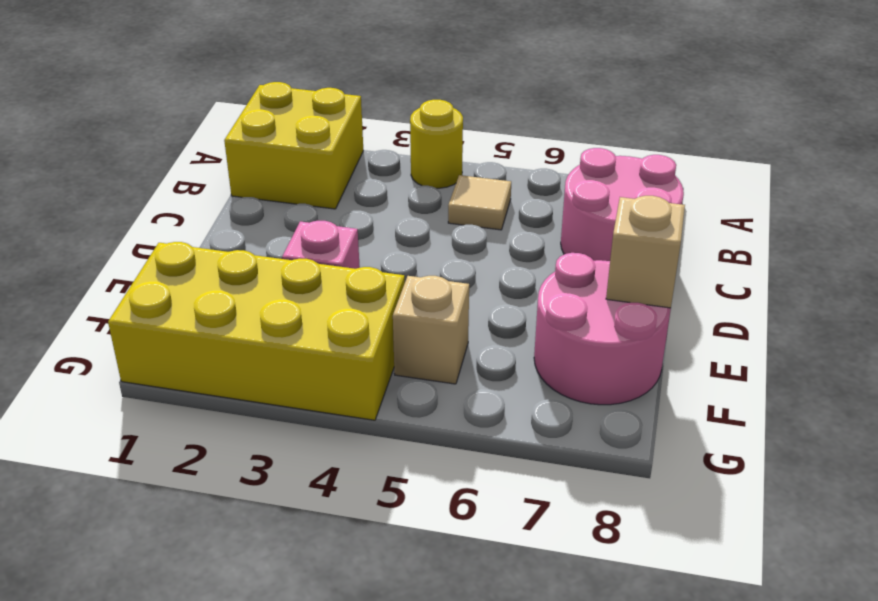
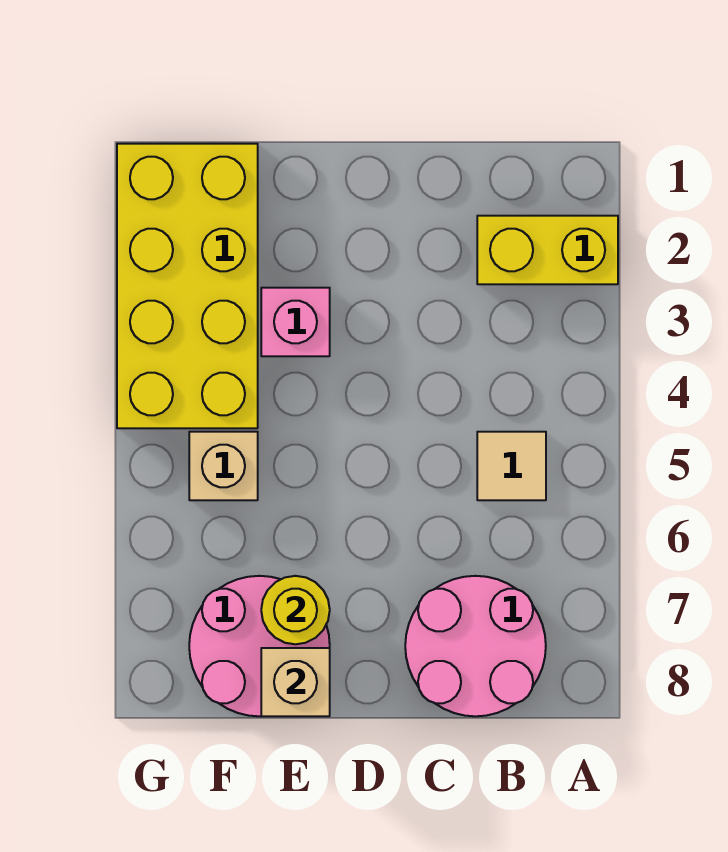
yellow 2x2 brick [224,82,363,209] -> yellow 1x2 brick [477,216,618,284]
yellow 1x1 round brick [410,100,463,188] -> yellow 1x1 round brick moved to [261,576,330,644]

